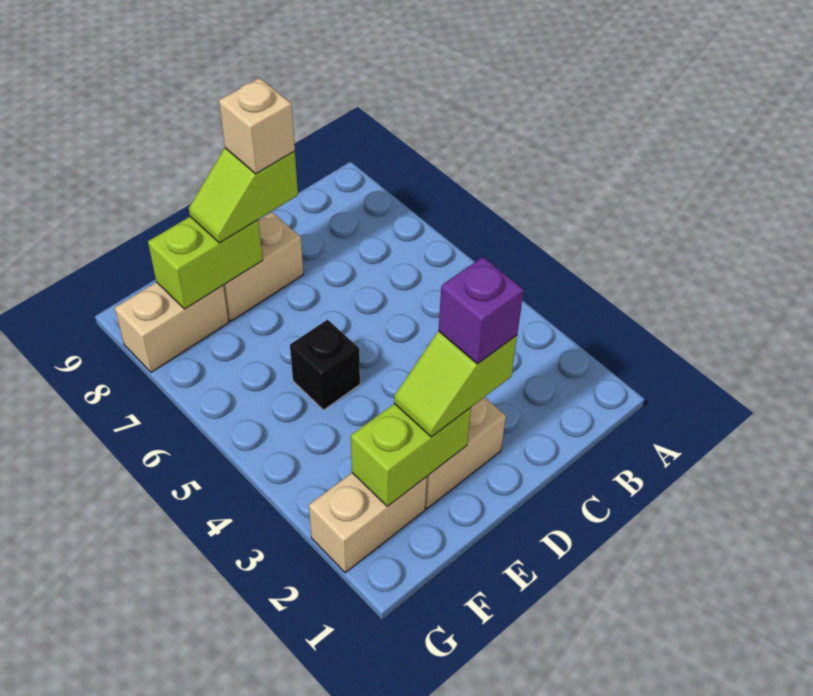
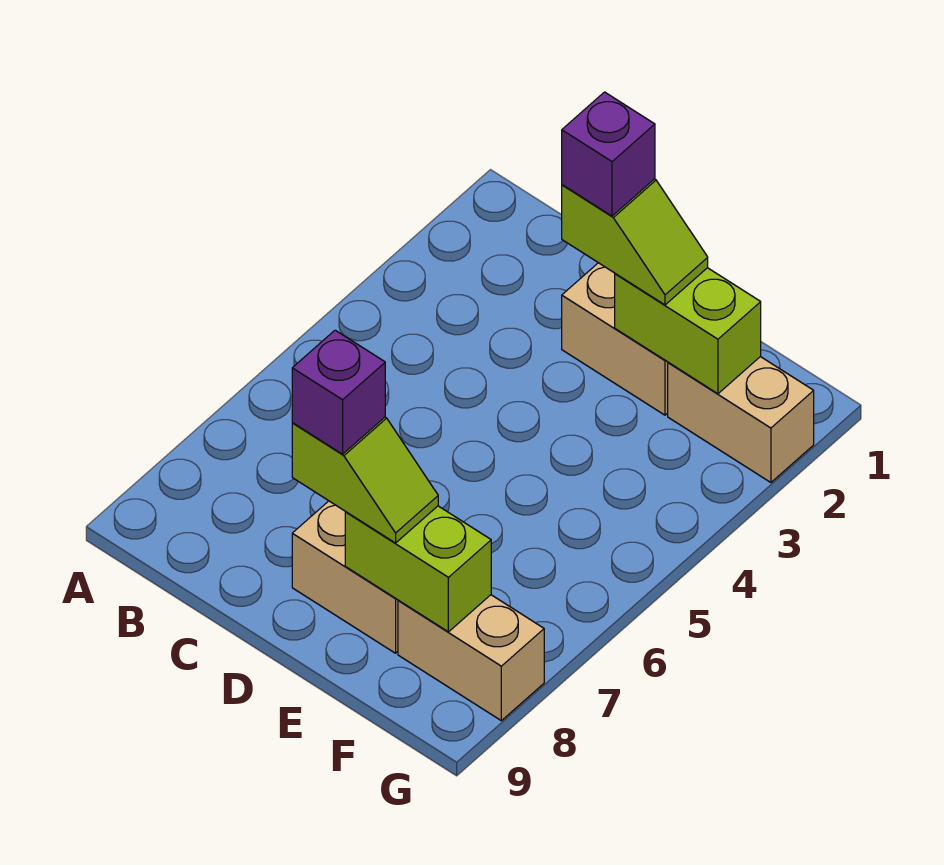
tan 1x1 brick [219,78,295,174] -> purple 1x1 brick [292,330,385,454]
black 1x1 brick [290,320,360,410] -> none

